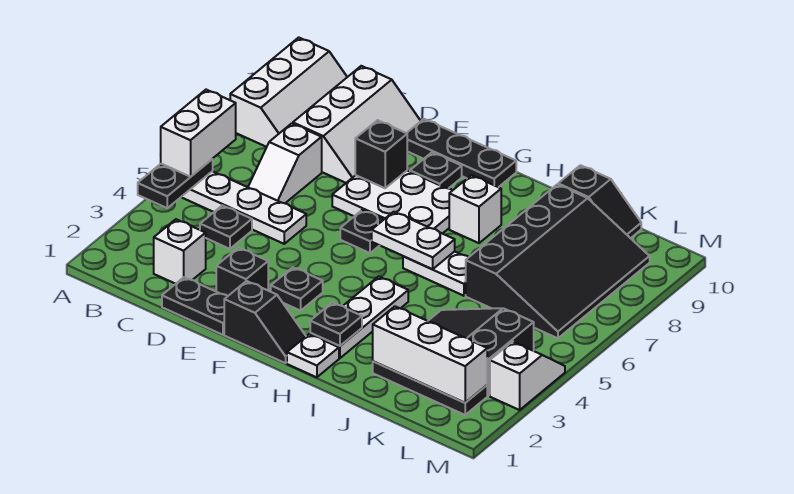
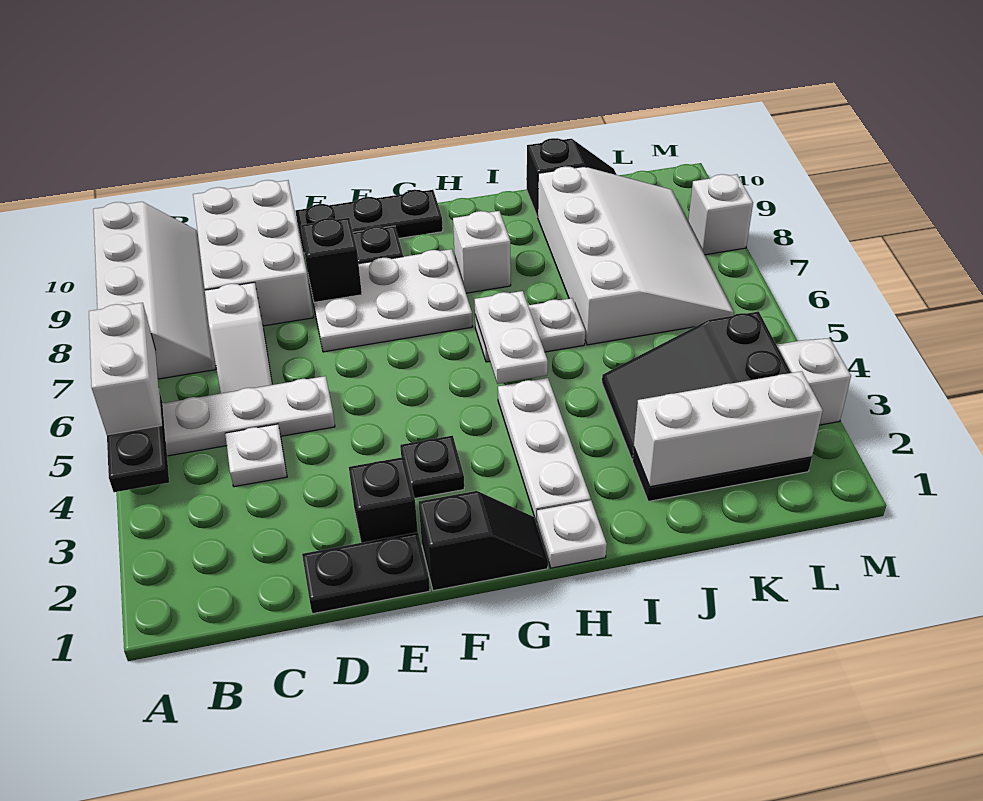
white 2x3 slope [230,37,347,147] -> white 2x4 slope [93,202,216,379]
white 1x1 brick [154,219,206,284] -> white 1x1 brick moved to [688,174,753,255]
black 1x1 plate [200,206,252,249] -> white 1x1 plate [225,424,287,487]
white 2x3 slope [293,66,421,183] -> white 2x3 brick [193,180,314,326]
black 1x1 plate [340,210,384,253] -> none
white 1x2 plate [372,212,455,269] -> white 1x2 plate turned to [475,291,548,384]
black 1x1 plate [310,302,362,346] -> none
black 3x4 slope [466,184,650,338] -> white 3x4 slope [538,166,734,345]

